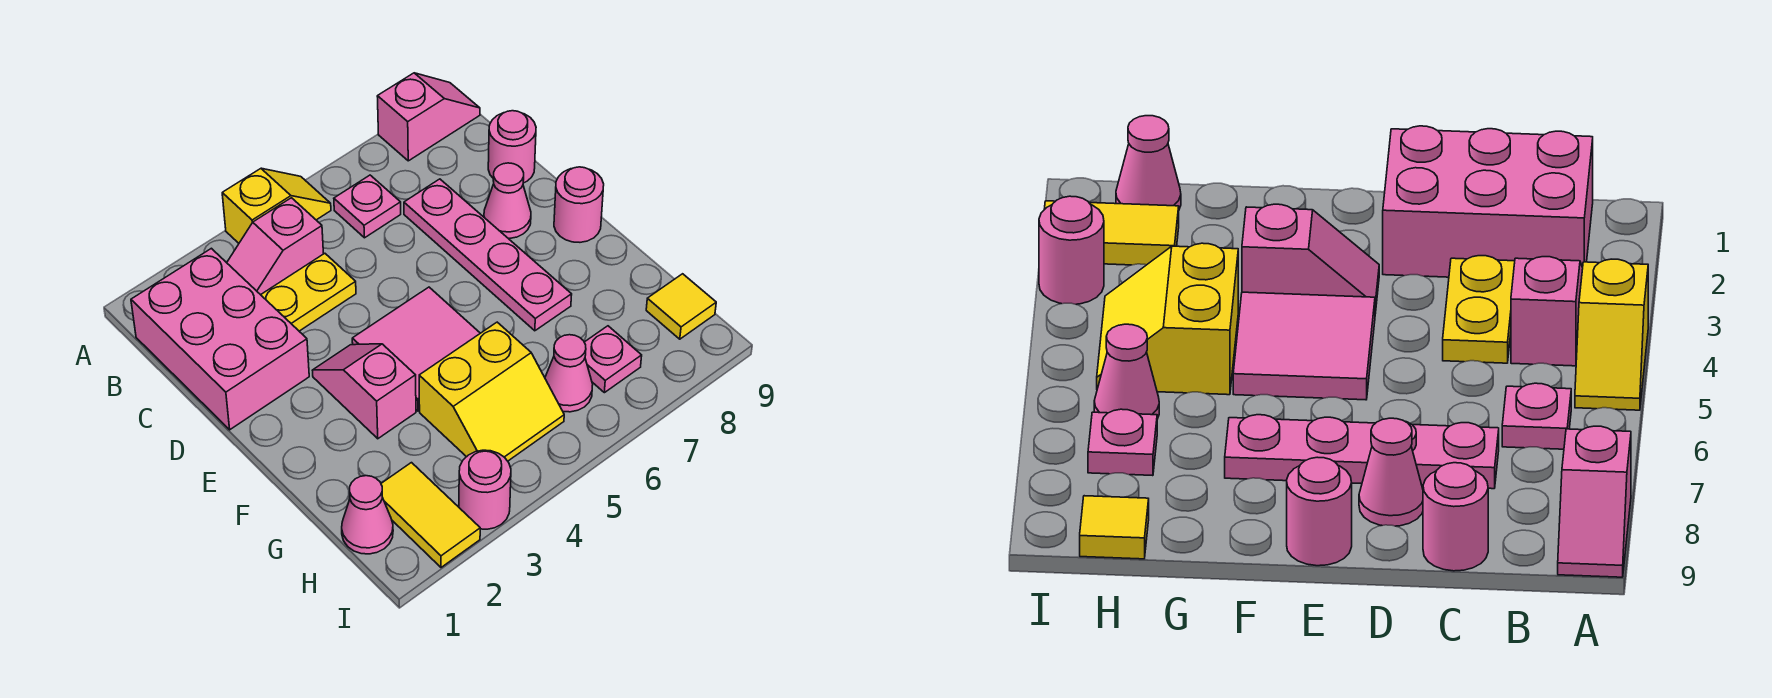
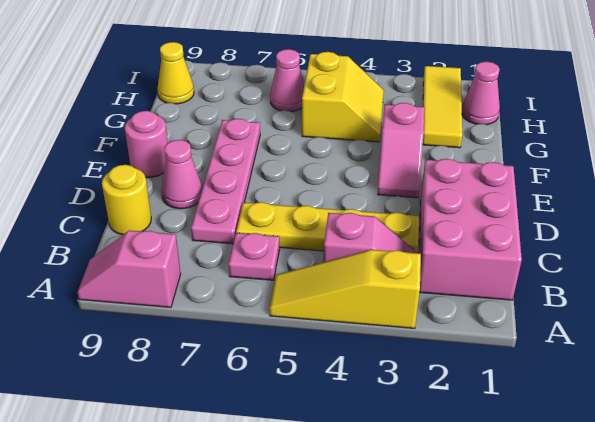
yellow 1x2 slope [222,168,331,243] -> yellow 1x3 slope [269,250,421,328]
yellow 1x2 plate [261,253,356,331] -> yellow 1x4 plate [236,202,419,253]
pink 1x1 round brick [488,111,536,183] -> yellow 1x1 round brick [102,165,151,235]
pink 2x2 tile [352,287,480,411] -> none
yellow 2x2 slope [419,322,564,461] -> yellow 2x2 slope turned to [302,52,384,142]
yellow 1x2 tile [381,463,480,567] -> yellow 1x3 tile [423,66,462,148]
pink 1x1 plate [584,326,642,393] -> none
yellow 1x1 tile [646,274,716,339] -> yellow 1x1 cone [158,42,194,104]
pink 1x1 round brick [459,450,511,529] -> none

